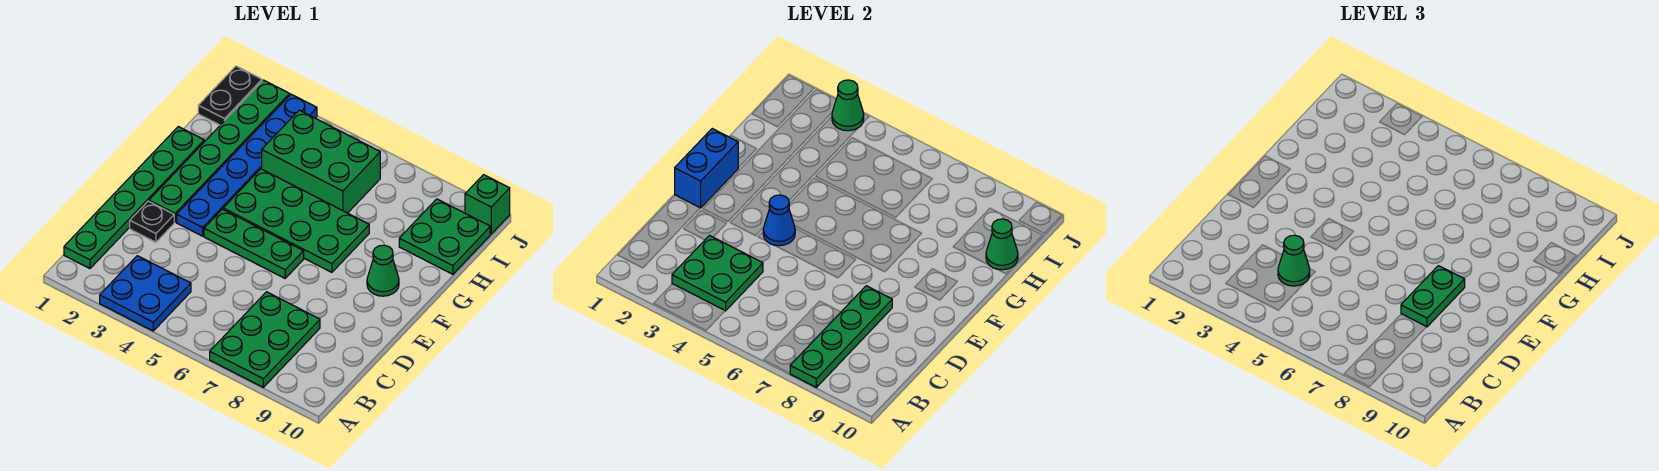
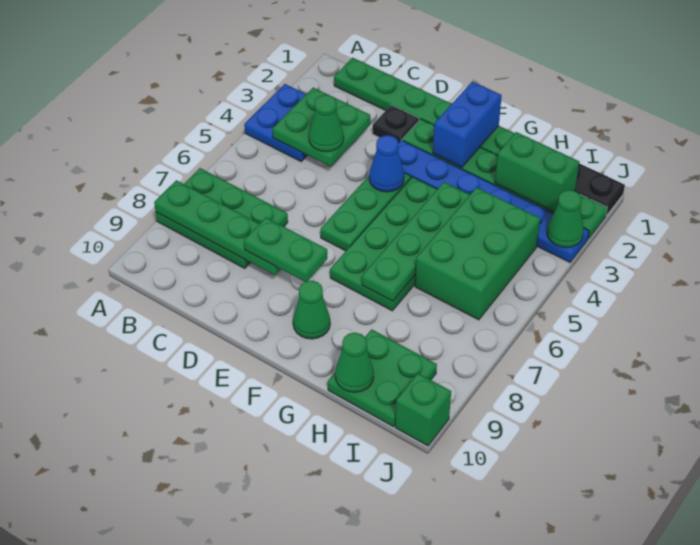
blue 1x2 brick [675,129,738,208] -> blue 1x2 brick turned to [433,82,502,167]
none -> green 1x4 plate [362,182,470,301]
none -> green 1x2 brick [495,132,579,212]

